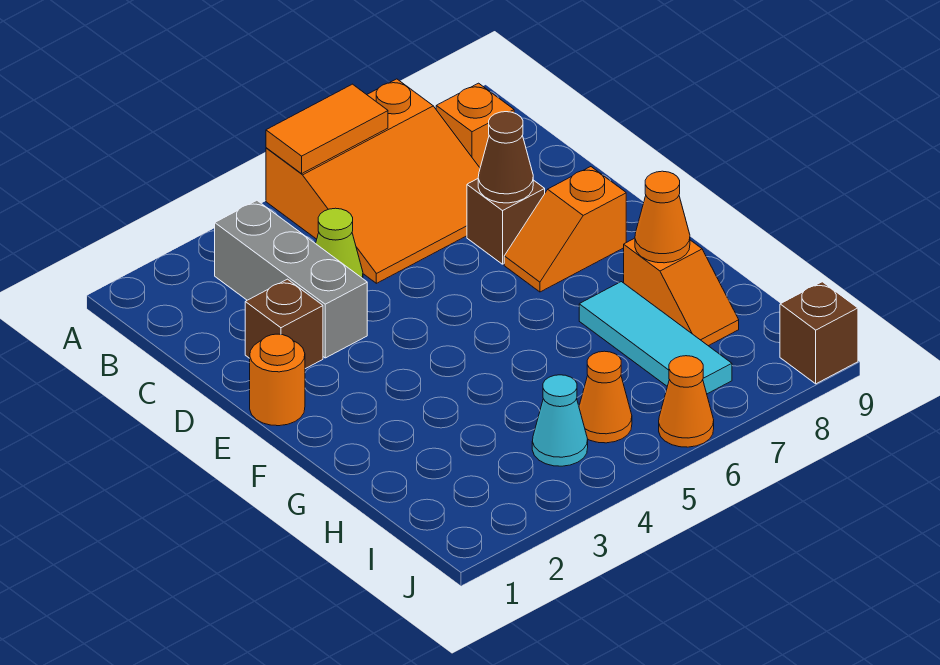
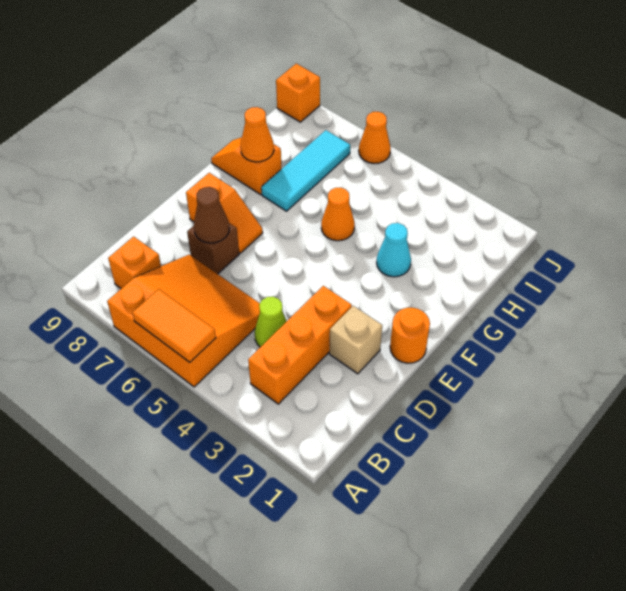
grey 1x3 brick [215,200,367,358] -> orange 1x3 brick [248,286,352,404]
brown 1x1 brick [245,279,323,369] -> tan 1x1 brick [329,306,382,374]
orange 1x2 slope [624,238,739,346] -> orange 1x2 slope turned to [211,137,282,194]
cyan 1x1 cone [532,375,588,466] -> cyan 1x1 cone moved to [377,223,411,277]
orange 1x1 cone [579,351,632,443] -> orange 1x1 cone moved to [321,188,355,241]
brown 1x1 brick [780,282,858,384] -> orange 1x1 brick [276,64,320,122]

